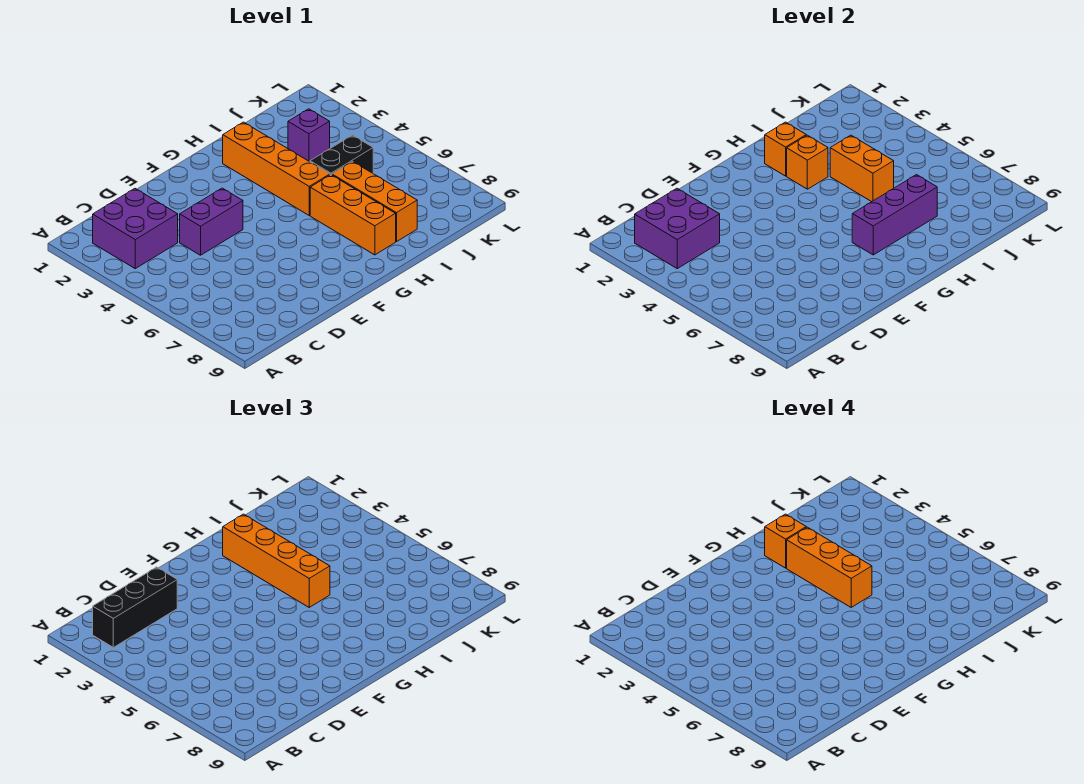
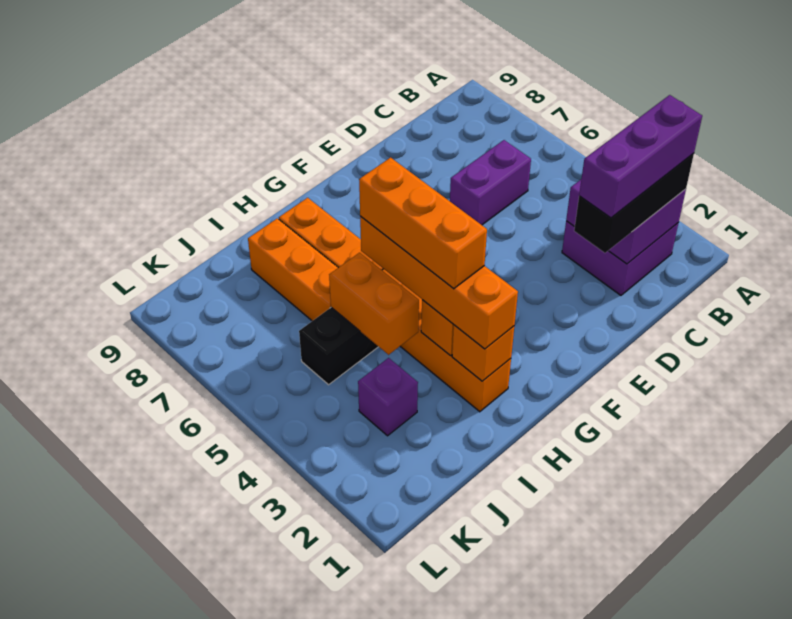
purple 1x2 brick [180,188,243,255] -> purple 1x2 brick moved to [450,140,531,225]
purple 1x3 brick [852,175,937,255] -> purple 1x3 brick moved to [579,95,702,218]
orange 1x1 brick [765,514,806,568] -> none

